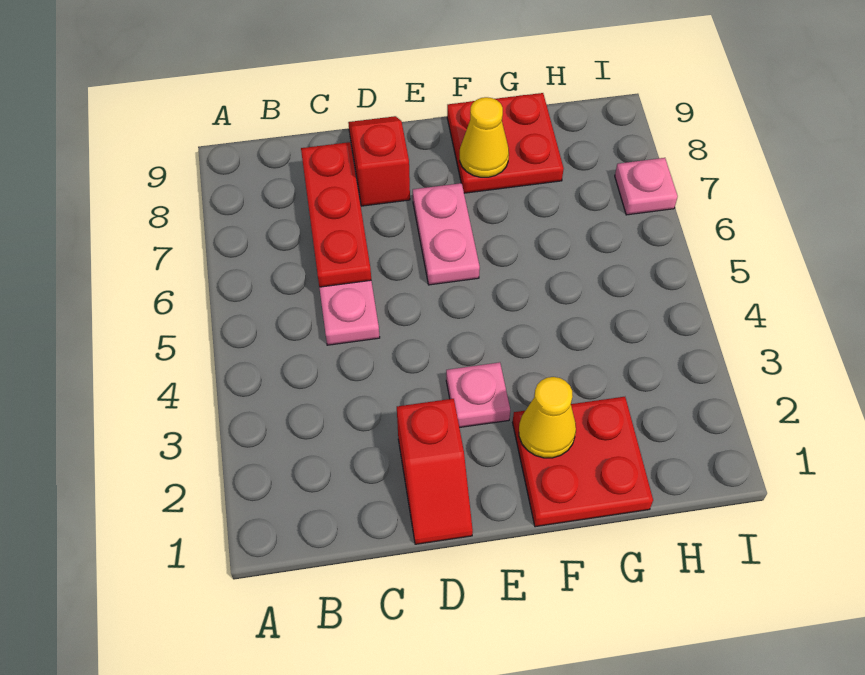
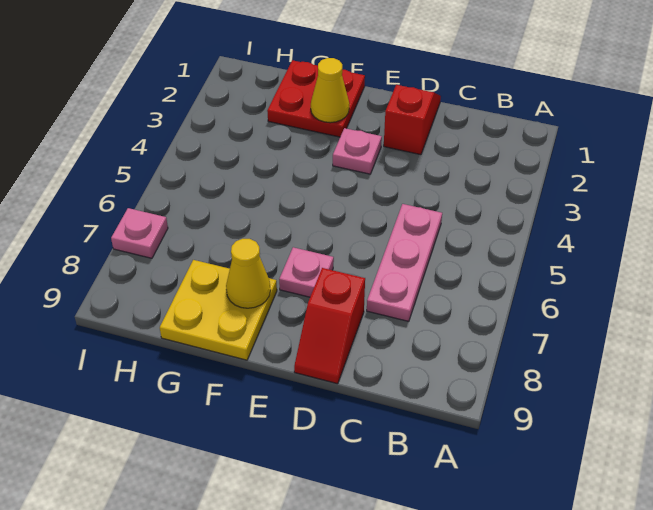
red 1x3 plate [301,142,371,287] -> none
pink 1x2 plate [413,183,480,285] -> pink 1x1 plate [279,247,334,297]
red 2x2 plate [447,93,564,193] -> yellow 2x2 plate [160,260,277,360]

